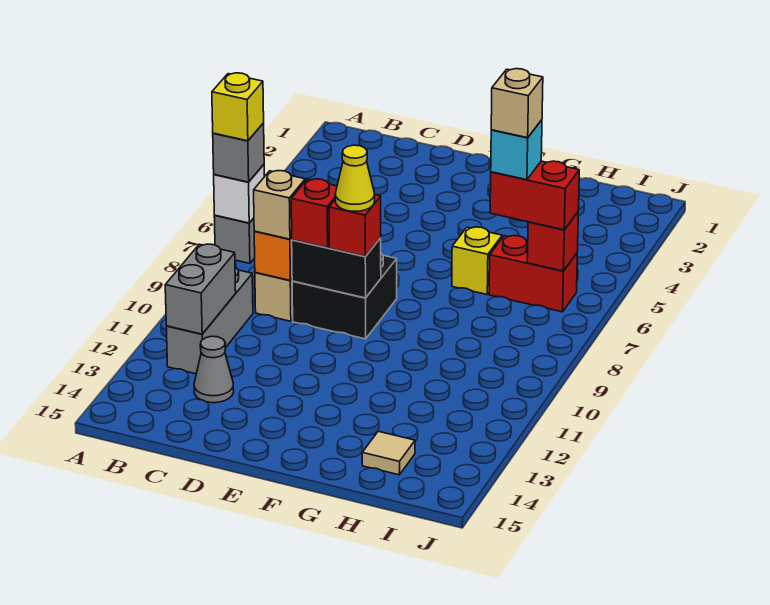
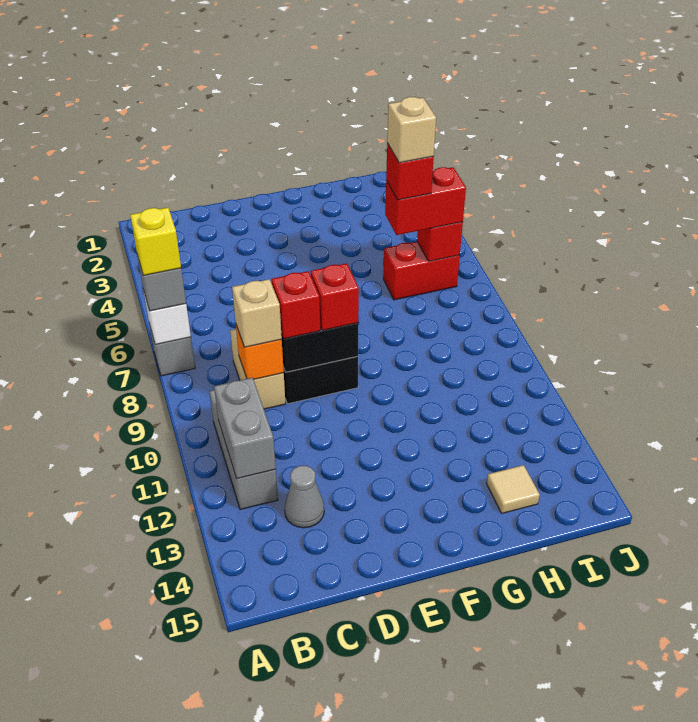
yellow 1x1 cone [335,145,375,211] -> none
yellow 1x1 brick [452,227,502,294] -> none
cyan 1x1 brick [491,120,542,180] -> red 1x1 brick [386,143,434,200]

